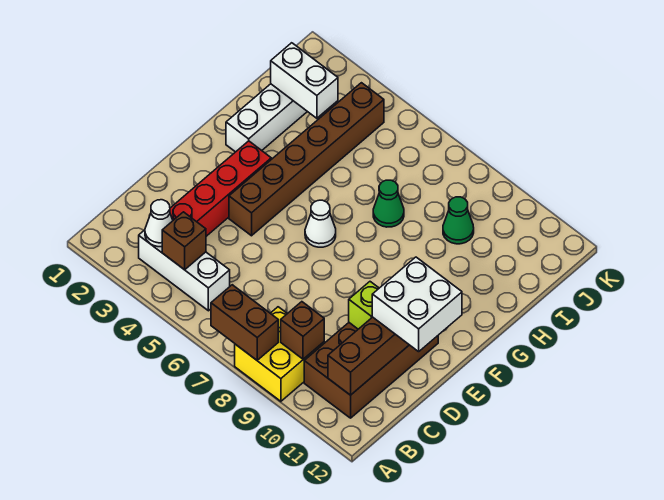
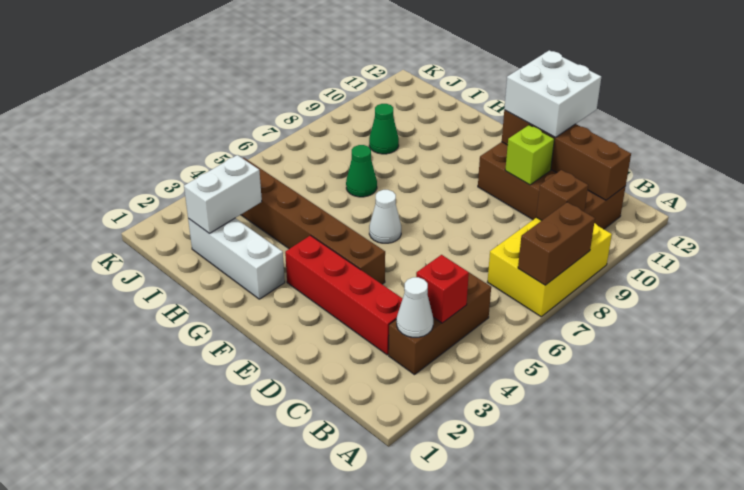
yellow 2x2 brick [235,307,324,401] -> yellow 2x3 brick [488,217,612,317]
white 1x3 brick [139,230,230,311] -> brown 1x3 brick [389,273,491,375]
brown 1x1 brick [162,212,206,270] -> red 1x1 brick [416,255,469,323]

